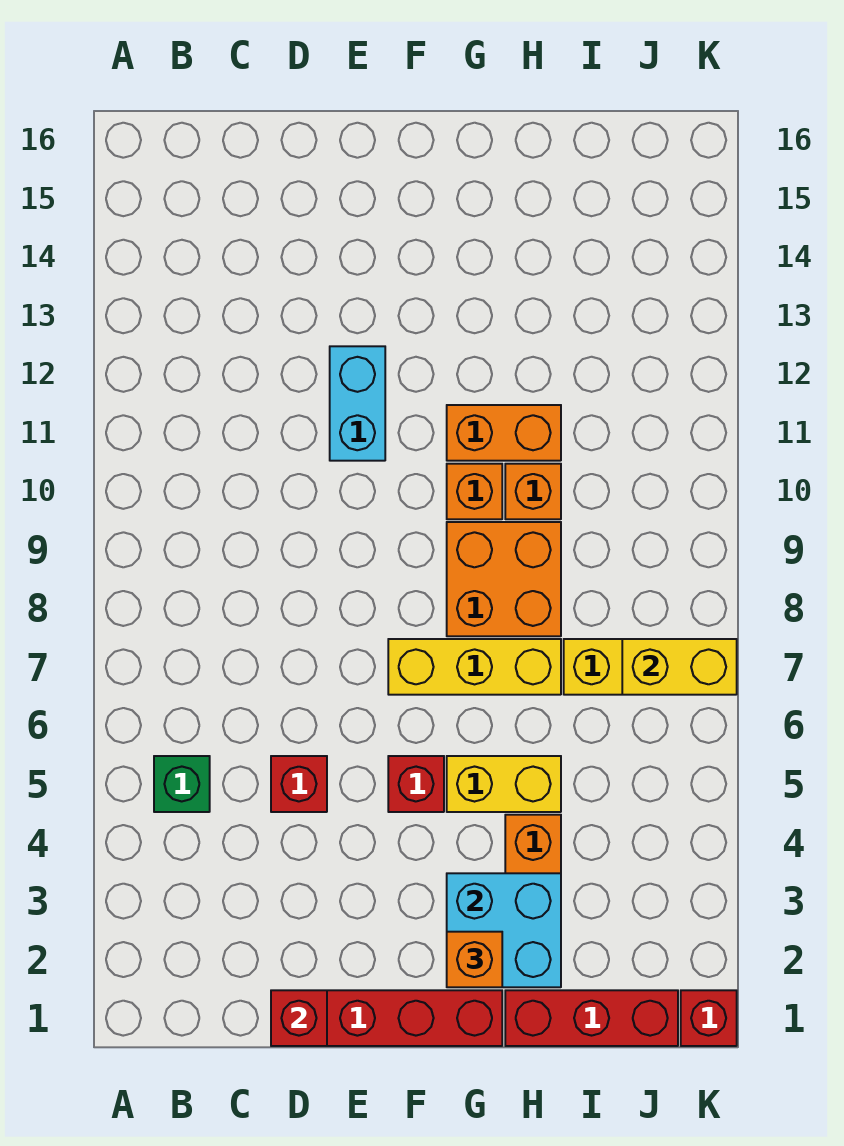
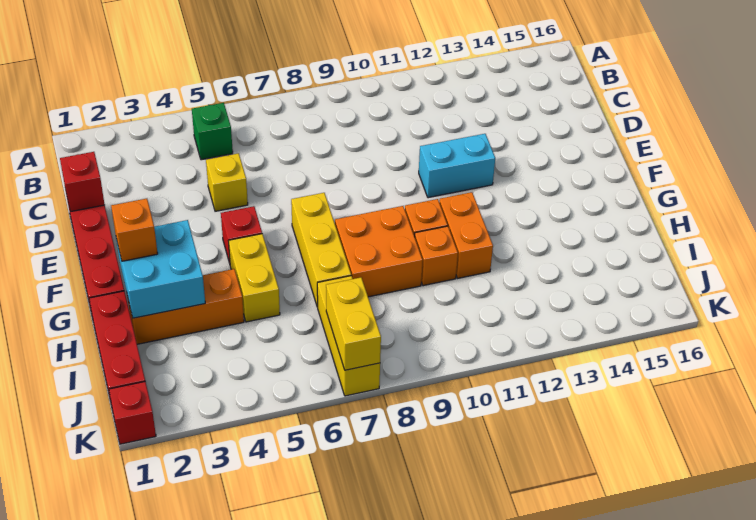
red 1x1 brick [271,756,327,812] -> yellow 1x1 brick [206,153,248,211]

